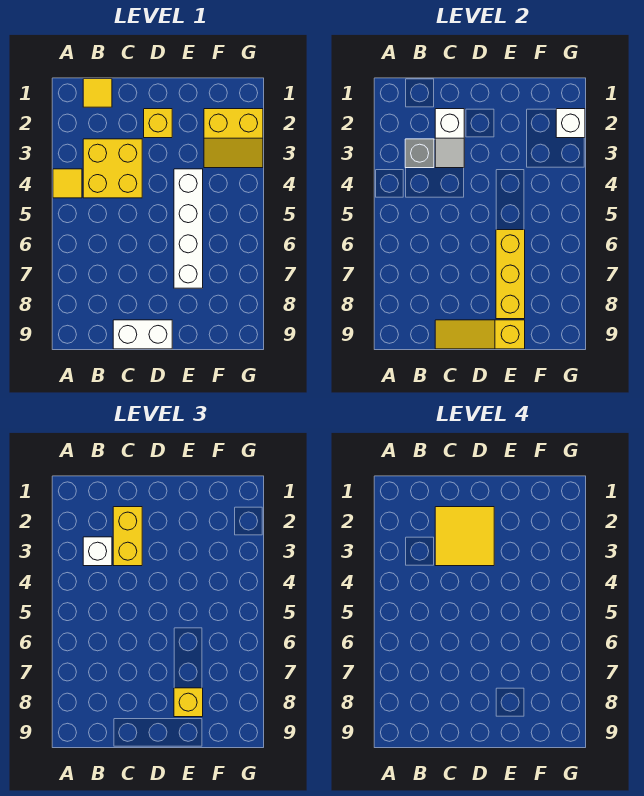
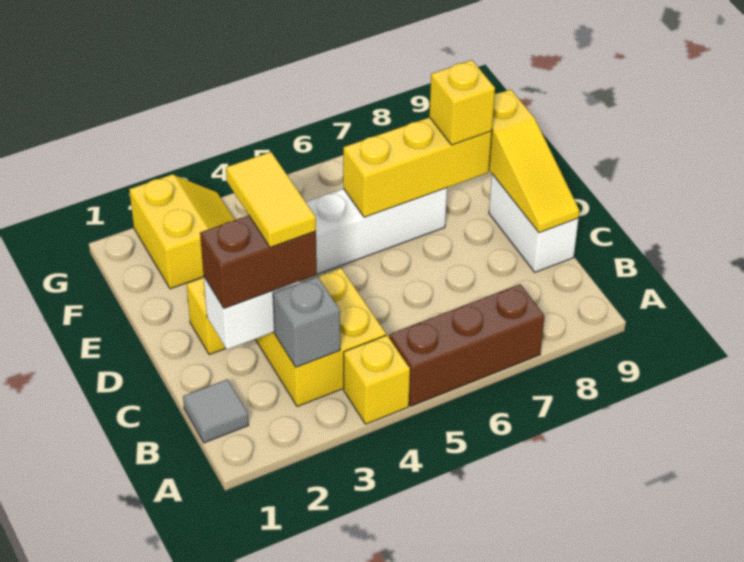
yellow 1x1 tile [53,169,82,198] -> yellow 1x1 brick [344,335,410,424]
none -> brown 1x3 brick [389,284,545,406]
yellow 1x1 tile [83,79,112,107] -> grey 1x1 tile [183,379,249,443]
white 1x1 brick [83,537,112,566] -> none
yellow 1x2 brick [113,507,142,566] -> brown 1x2 brick [200,215,317,309]
yellow 2x2 tile [435,507,494,566] -> yellow 1x2 tile [226,152,316,247]
white 1x1 brick [556,109,585,138] -> none

